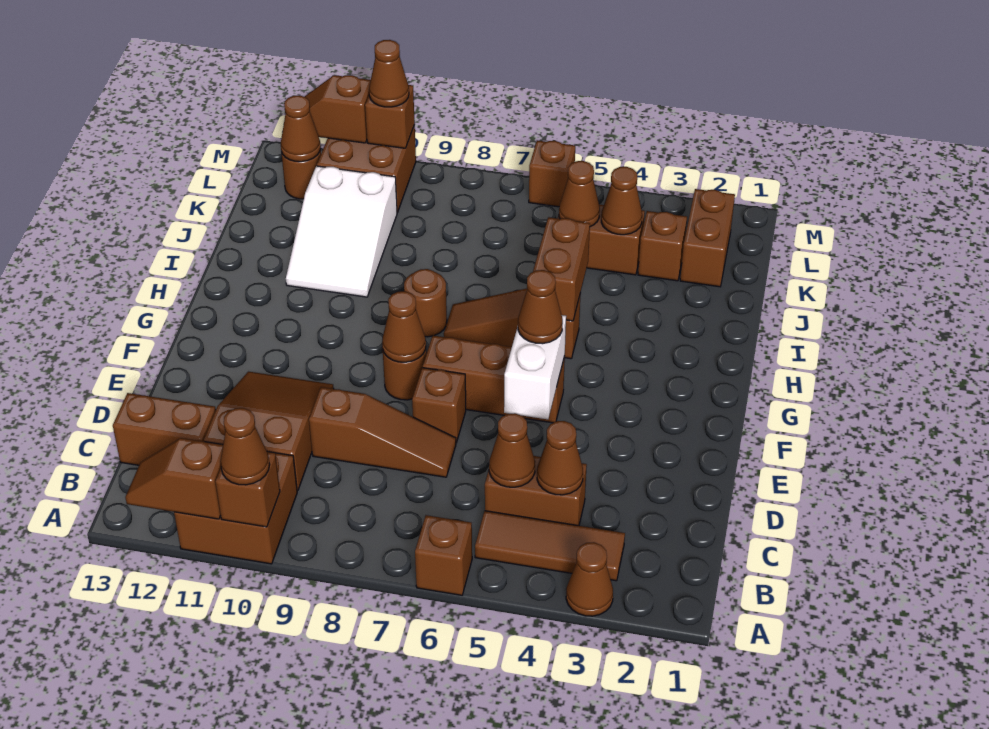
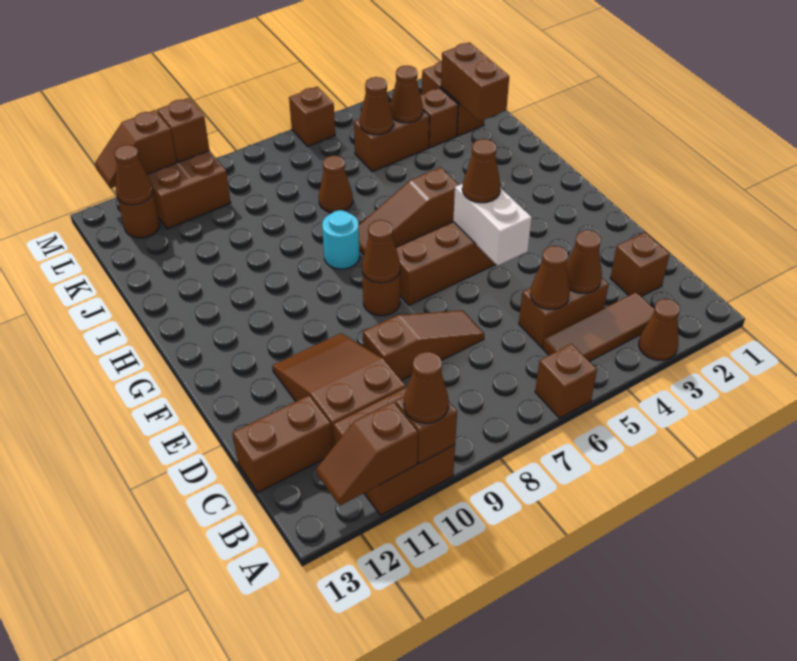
brown 1x1 brick [412,368,466,443] -> brown 1x1 brick moved to [610,232,670,297]
brown 1x2 brick [533,217,590,321] -> brown 1x2 brick moved to [441,42,509,121]
brown 1x1 round brick [404,269,447,337] -> cyan 1x1 round brick [322,210,360,269]
white 2x3 slope [286,166,397,297] -> none
brown 1x1 cone [369,40,409,107] -> brown 1x1 cone moved to [319,155,353,212]

